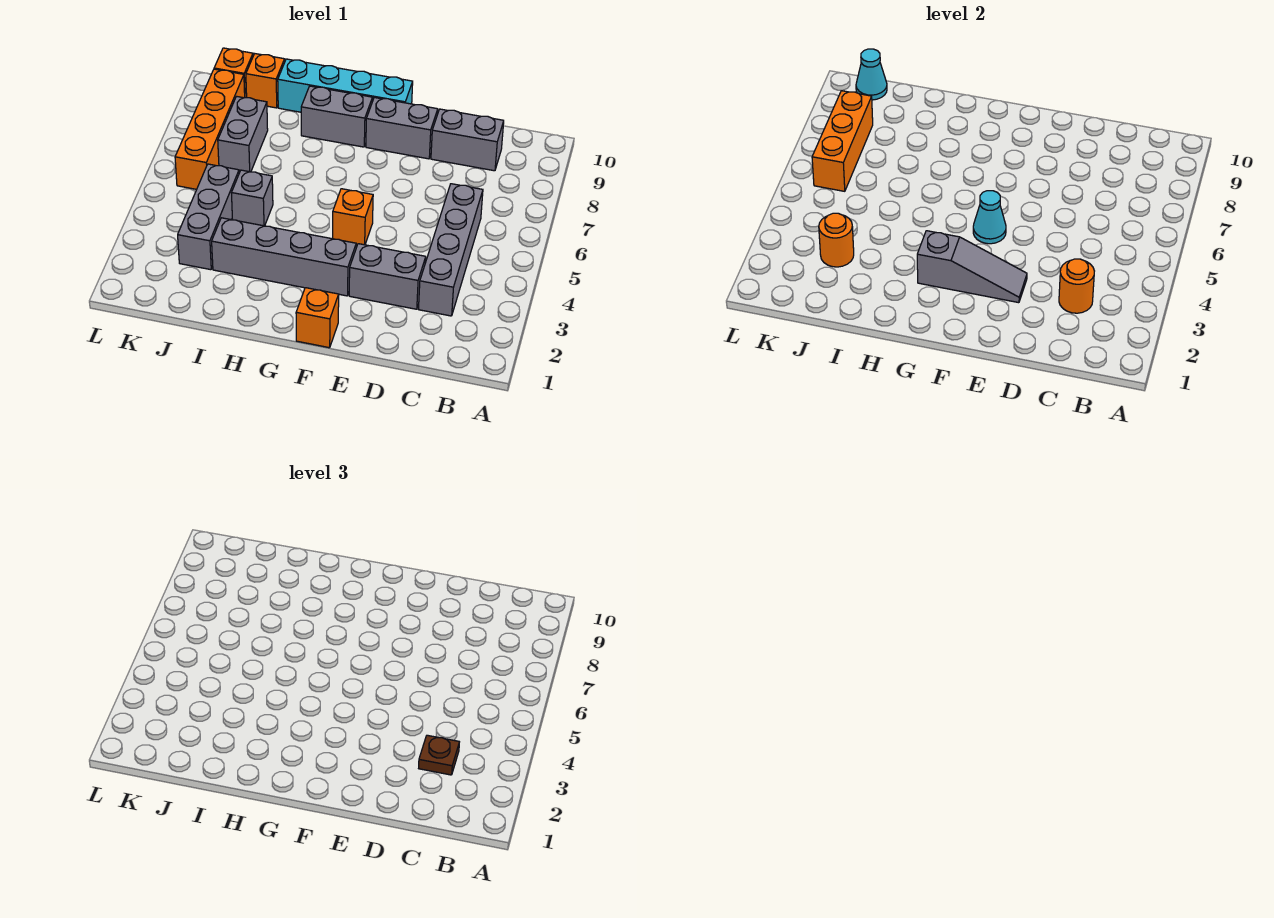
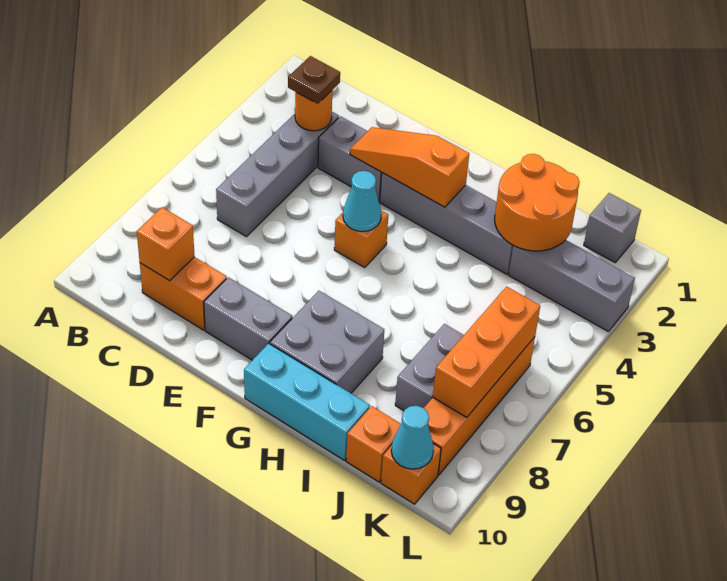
grey 1x2 brick [431,109,504,171] -> orange 1x2 brick [140,257,227,330]
grey 1x3 slope [917,231,1027,303] -> orange 1x3 slope [350,127,469,207]
orange 1x1 brick [296,288,339,348] -> orange 1x1 brick moved to [137,207,195,281]
cyan 1x4 brick [278,59,413,112] -> cyan 1x3 brick [244,343,370,460]
grey 1x2 brick [301,86,373,147] -> grey 2x2 brick [270,291,384,393]
grey 1x1 brick [232,170,273,226] -> grey 1x1 brick moved to [584,193,641,262]
grey 1x3 brick [178,164,239,270] -> grey 1x3 brick turned to [509,240,635,332]
orange 1x1 round brick [819,213,854,267] -> orange 2x2 round brick [495,154,580,251]

